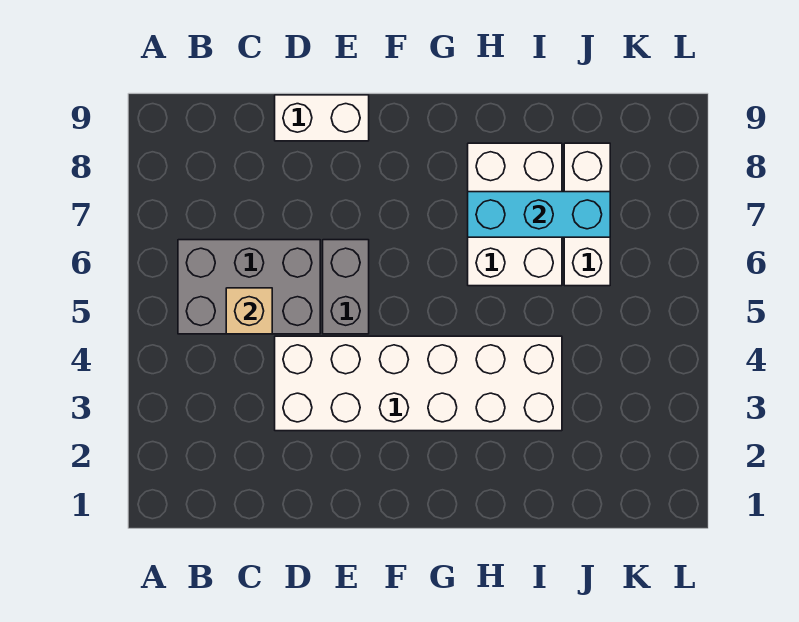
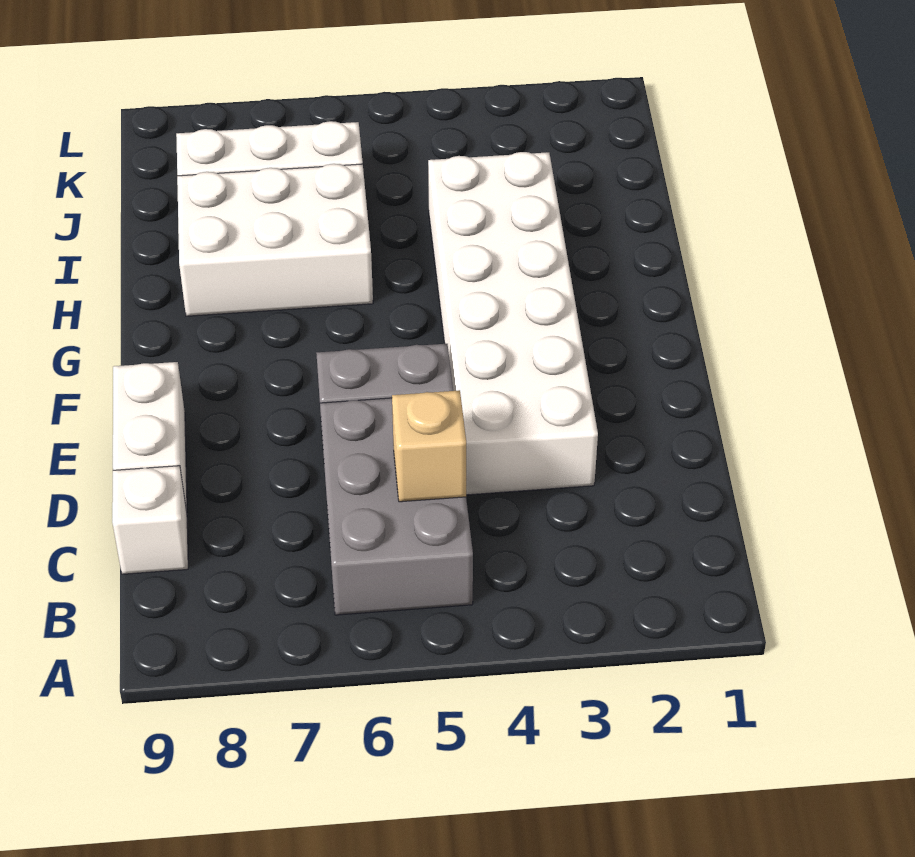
none -> white 1x1 brick [112,466,188,574]
cyan 1x3 brick [468,192,610,237] -> none

